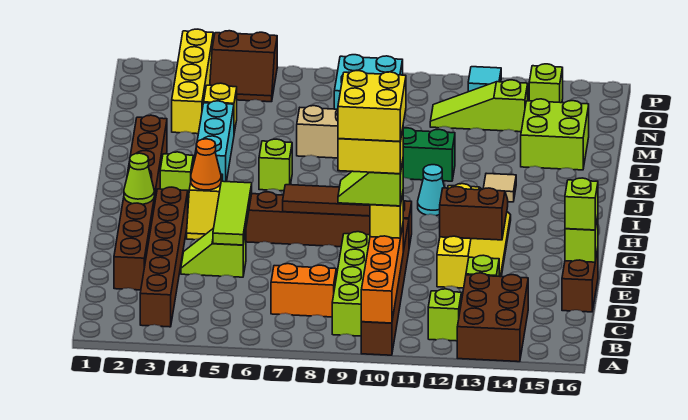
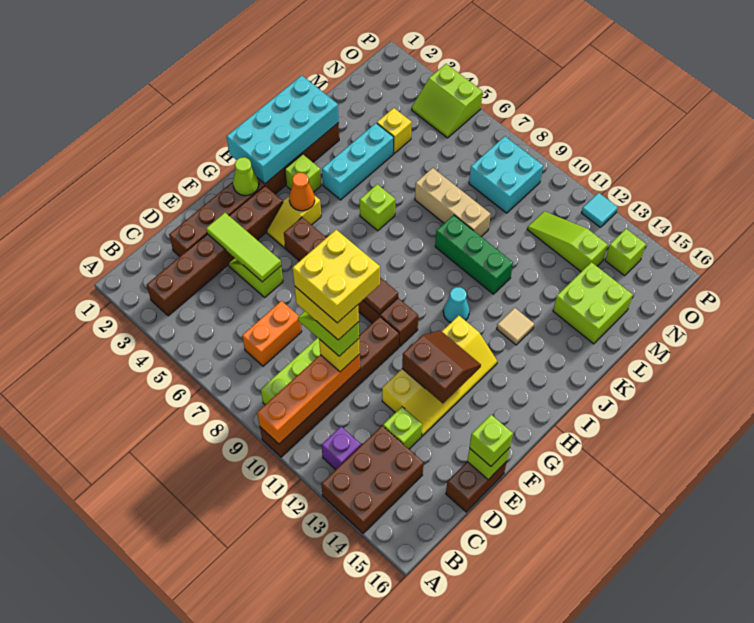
lime 1x1 brick [428,289,461,341] -> purple 1x1 brick [322,427,361,470]
orange 1x2 brick [271,264,336,317] -> orange 1x2 brick turned to [242,301,302,366]
lime 1x3 tile [213,181,252,245] -> lime 1x3 tile turned to [206,213,281,282]
none -> cyan 2x4 brick [227,75,339,184]
yellow 1x4 brick [172,29,213,134] -> none
brown 2x2 slope [210,31,277,102] -> lime 2x2 slope [412,64,483,138]

